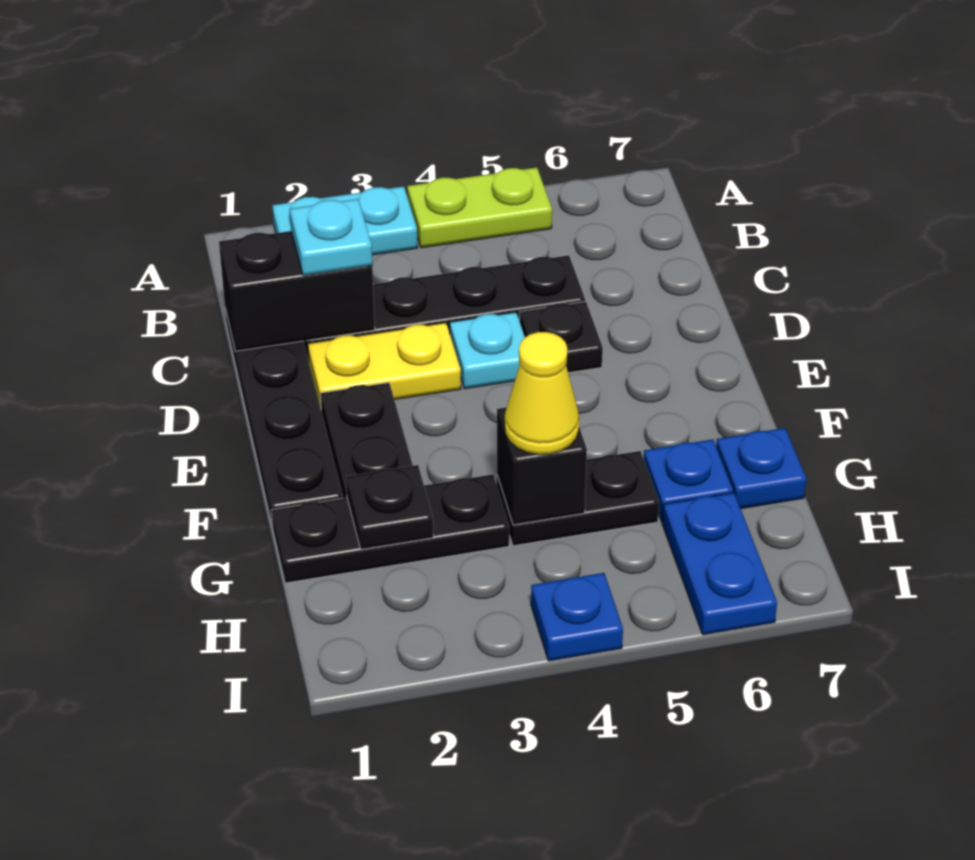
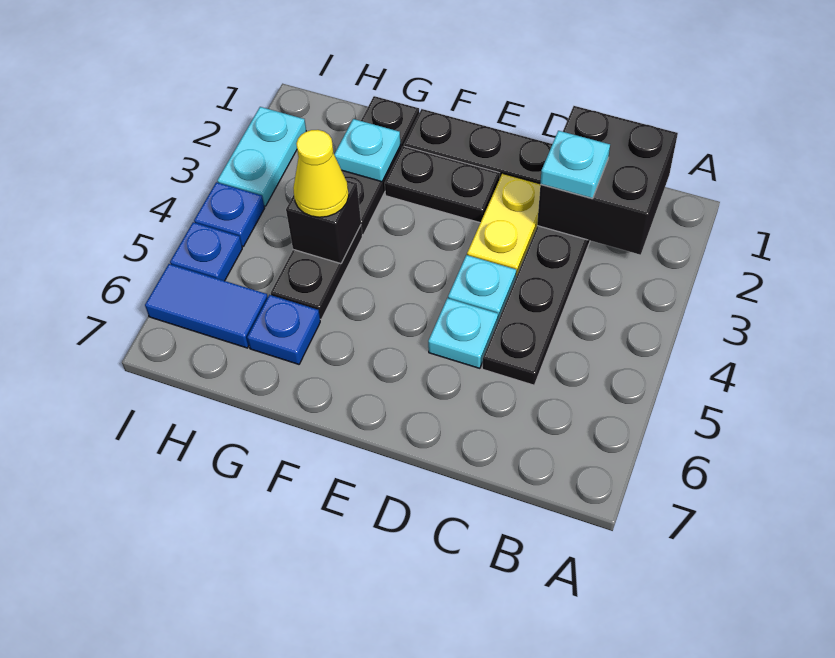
cyan 1x2 plate [272,186,417,255] -> cyan 1x2 plate moved to [217,107,306,206]
lime 1x2 plate [407,167,552,248] -> none
black 1x2 brick [219,231,375,351] -> black 2x2 brick [537,106,678,255]
black 1x1 plate [520,302,603,373] -> cyan 1x1 plate [428,298,498,368]
black 1x1 plate [346,465,433,550] -> cyan 1x1 plate [334,119,401,182]
blue 1x1 plate [716,428,806,509] -> blue 1x1 plate moved to [170,222,242,281]
blue 1x2 plate [662,493,777,635] -> blue 1x2 tile [145,264,268,348]

